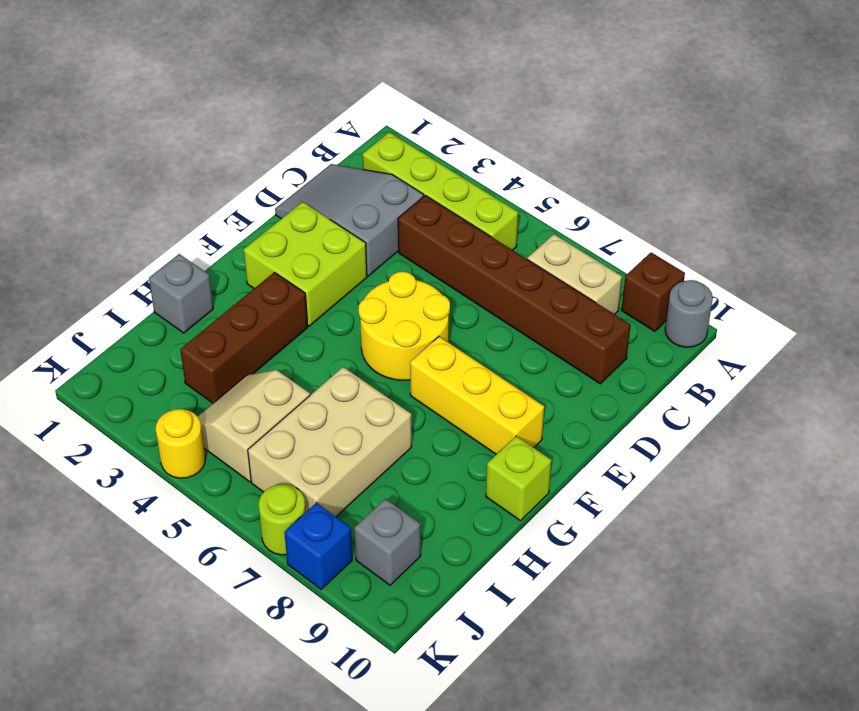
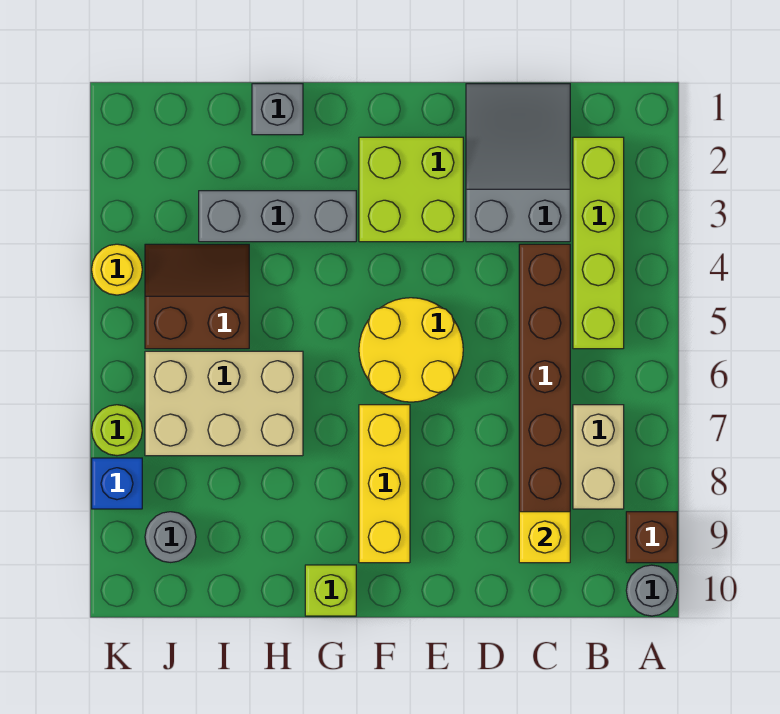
none -> yellow 1x1 brick [519,512,570,563]
brown 1x3 brick [180,272,308,403] -> grey 1x3 brick [199,191,356,242]
tan 2x2 slope [198,370,310,482] -> brown 2x2 slope [145,244,249,349]
grey 1x1 brick [354,499,421,585] -> grey 1x1 round brick [145,512,196,562]

